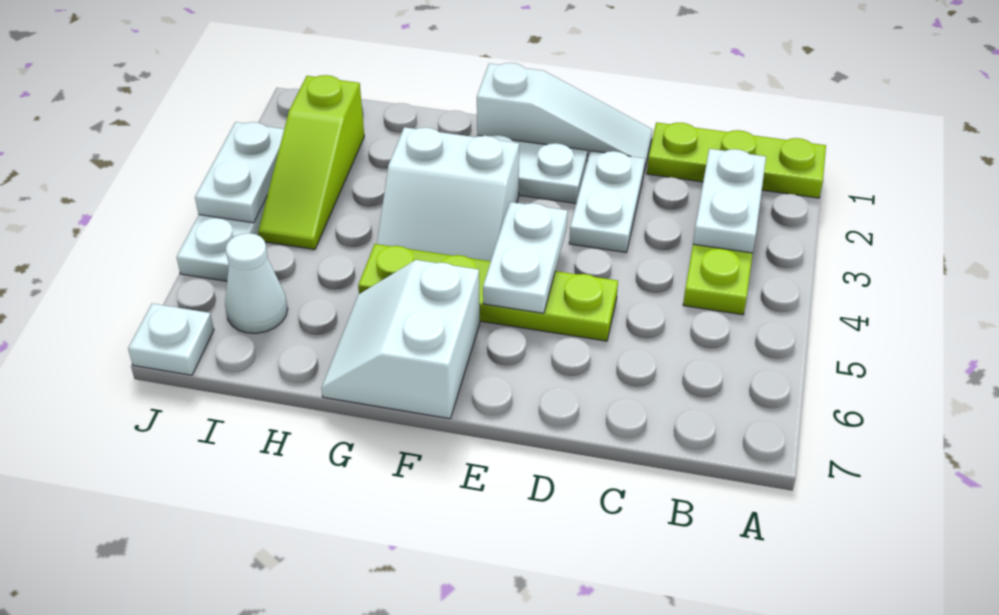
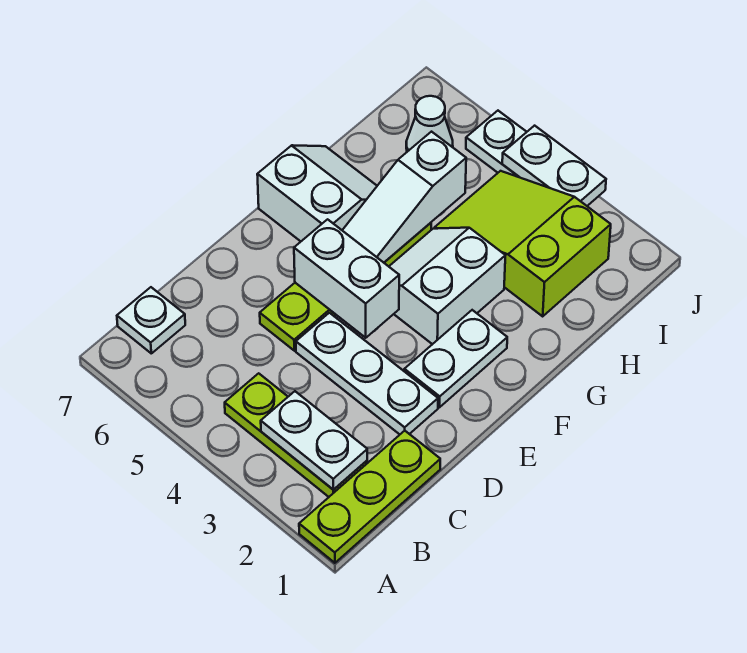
white 1x3 slope [477,63,652,171] -> white 1x3 slope moved to [342,132,466,263]
white 1x2 plate [569,151,645,252] -> white 1x3 plate [296,313,438,434]
white 1x2 plate [483,202,568,313] -> white 1x2 brick [294,219,399,338]
lime 1x3 slope [258,75,364,249] -> lime 2x3 slope [435,171,611,316]
white 1x1 plate [128,304,214,375] -> white 1x1 plate moved to [117,287,185,353]

